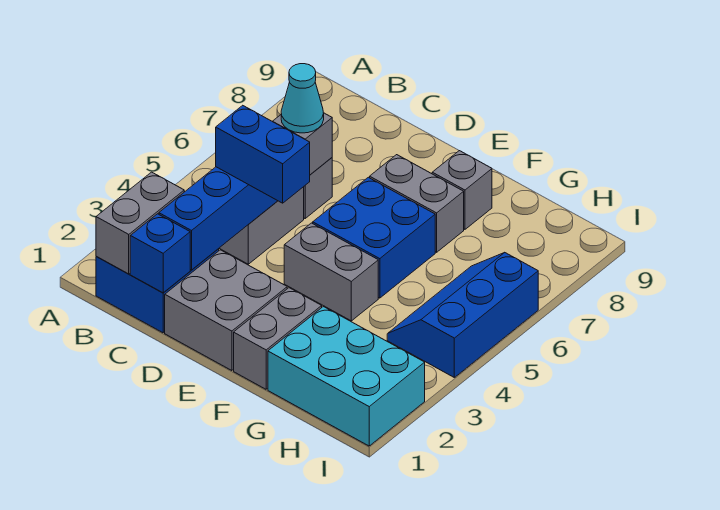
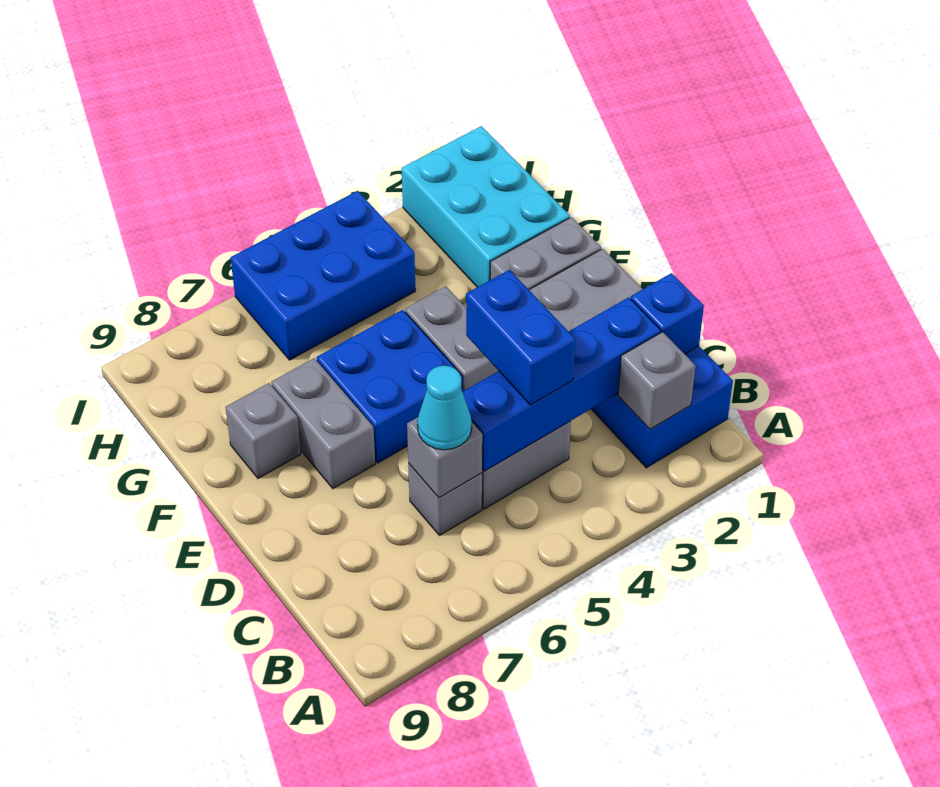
grey 1x2 brick [96,172,184,274] -> grey 1x1 brick [618,332,695,429]
blue 2x3 slope [387,253,538,377] -> blue 2x3 brick [231,191,416,360]

